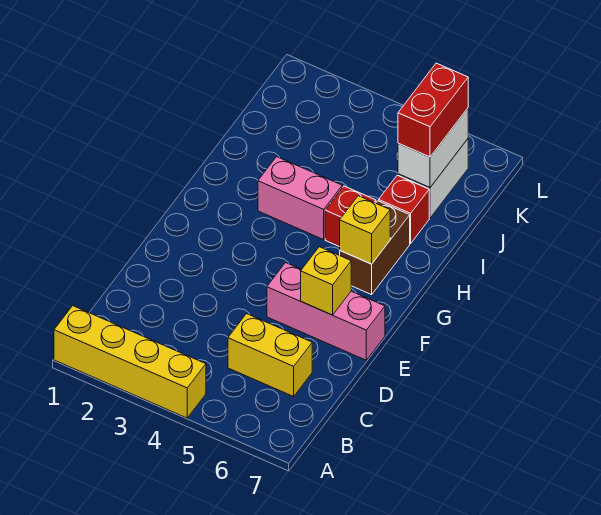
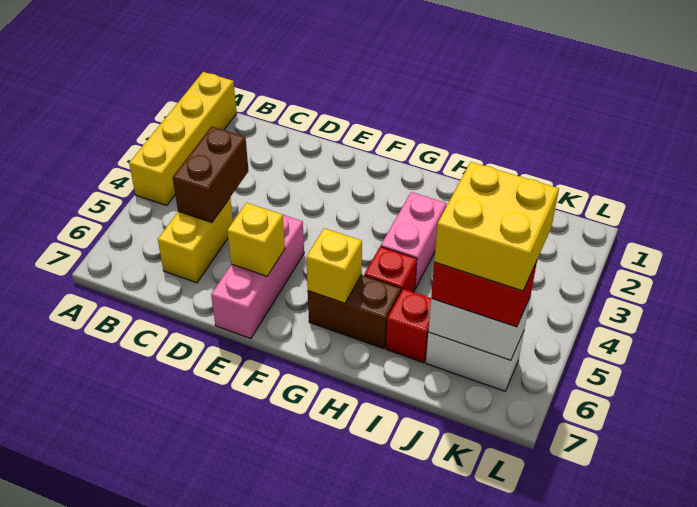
none -> brown 1x2 brick [173,126,249,222]
none -> yellow 2x2 brick [434,162,559,291]

